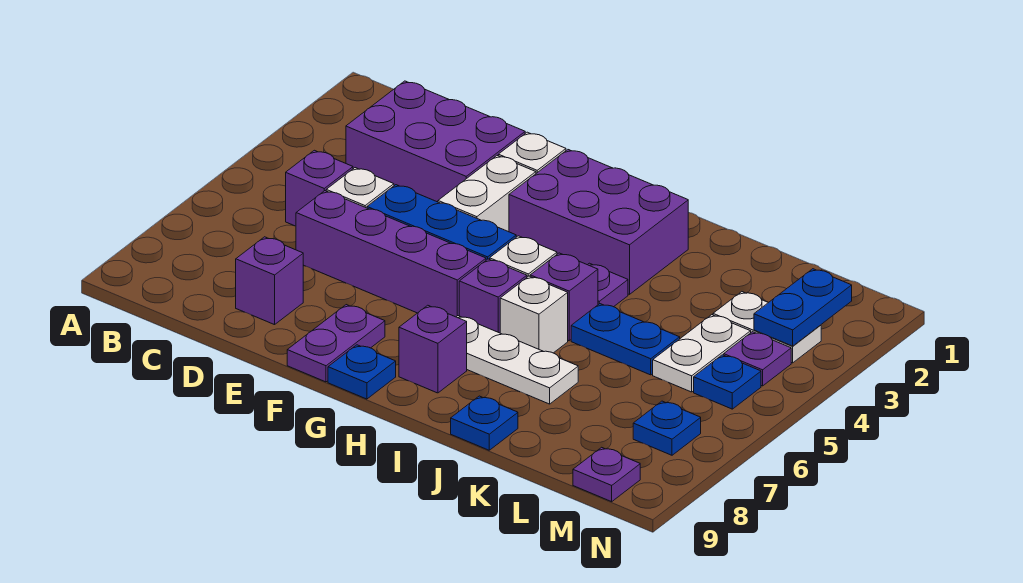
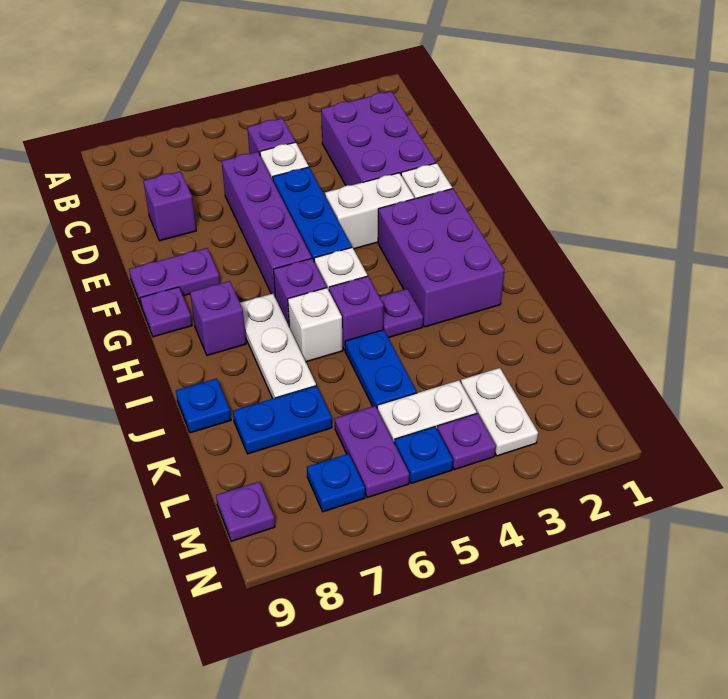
blue 1x1 plate [328,345,396,399] -> purple 1x1 plate [140,287,192,337]
none -> purple 1x2 plate [335,406,409,498]
blue 1x2 plate [754,269,852,346] -> blue 1x2 plate moved to [233,386,332,454]

